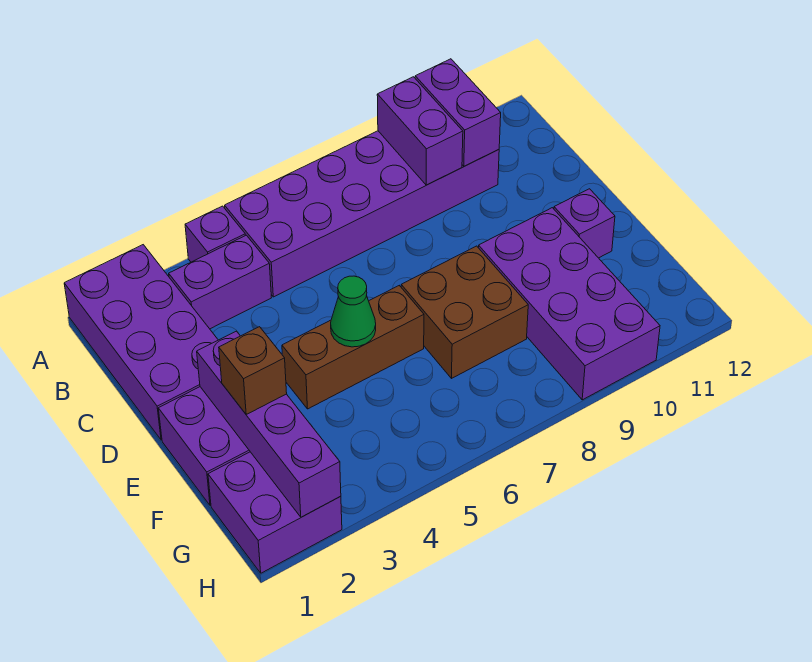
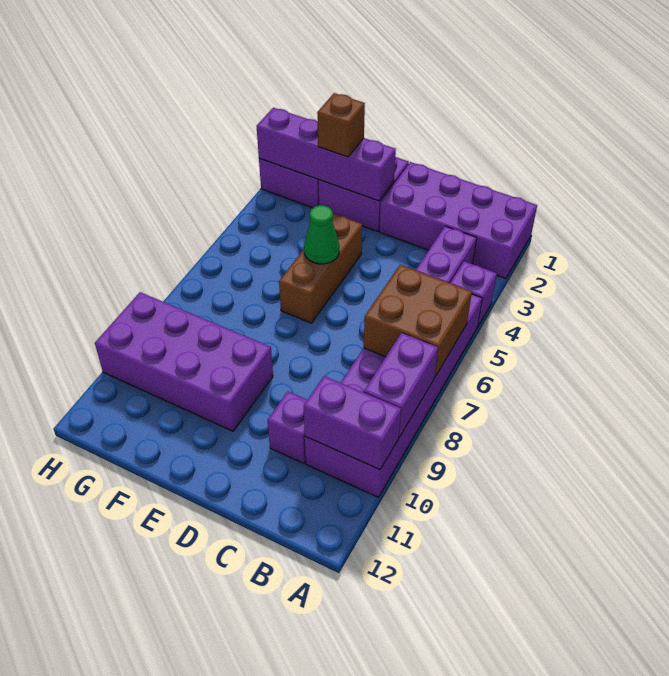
purple 1x2 brick [377,77,463,185] -> purple 1x2 brick turned to [364,333,438,437]
brown 2x2 brick [401,246,528,379] -> brown 2x2 brick moved to [364,265,472,377]
purple 1x1 brick [554,189,615,258] -> purple 1x1 brick moved to [268,392,307,463]

